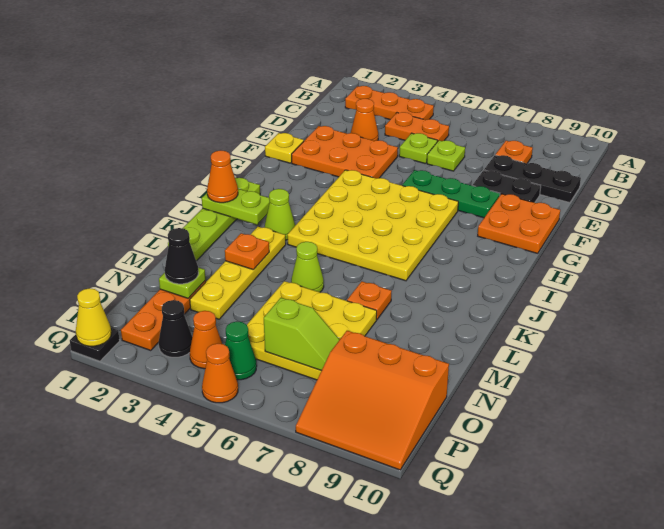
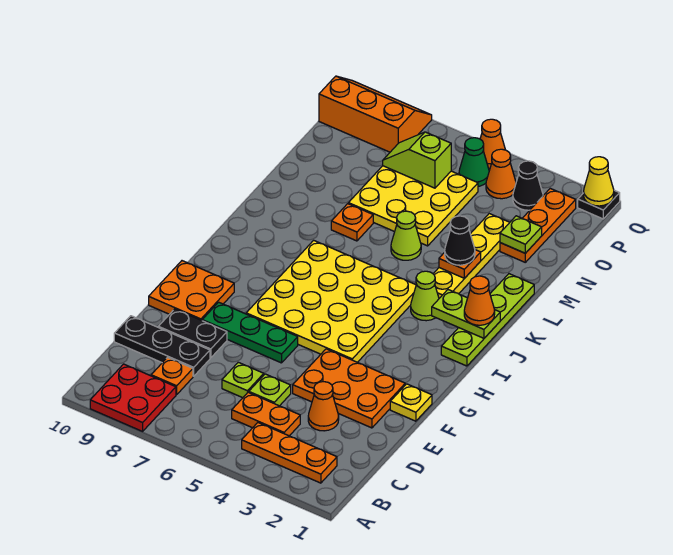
none -> red 2x2 plate [90,364,176,431]
black 1x1 cone [165,228,198,284] -> black 1x1 cone moved to [445,216,475,265]
orange 3x3 slope [296,331,449,470] -> orange 2x3 slope [319,76,432,152]

